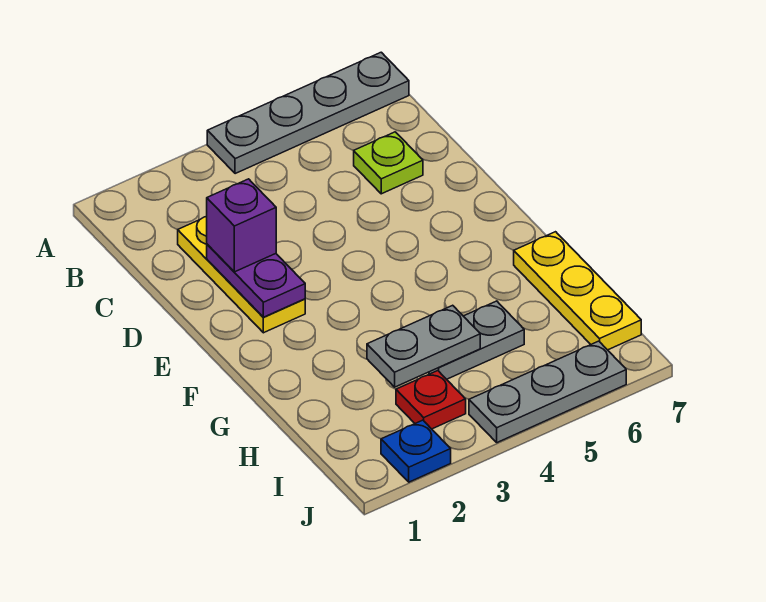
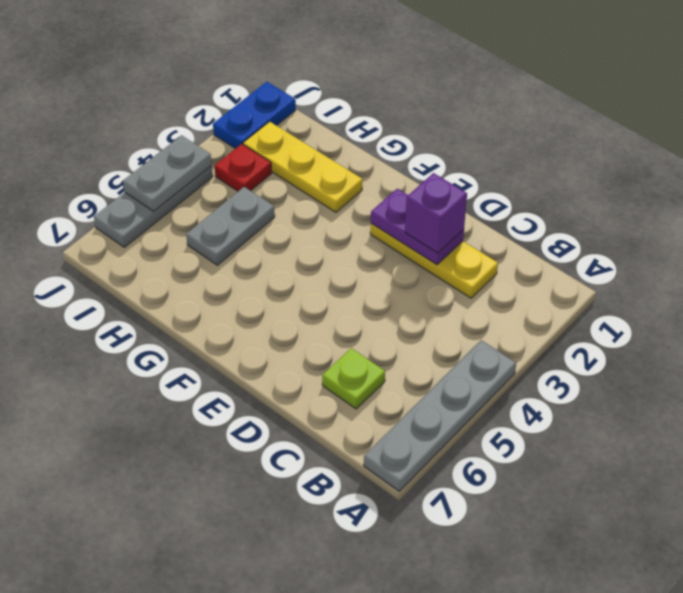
yellow 1x3 plate [514,232,641,350] -> yellow 1x3 plate moved to [243,122,362,212]
grey 1x2 plate [367,305,480,387] -> grey 1x2 plate moved to [123,135,212,211]
blue 1x1 plate [381,420,451,482] -> blue 1x2 plate [213,82,296,149]

